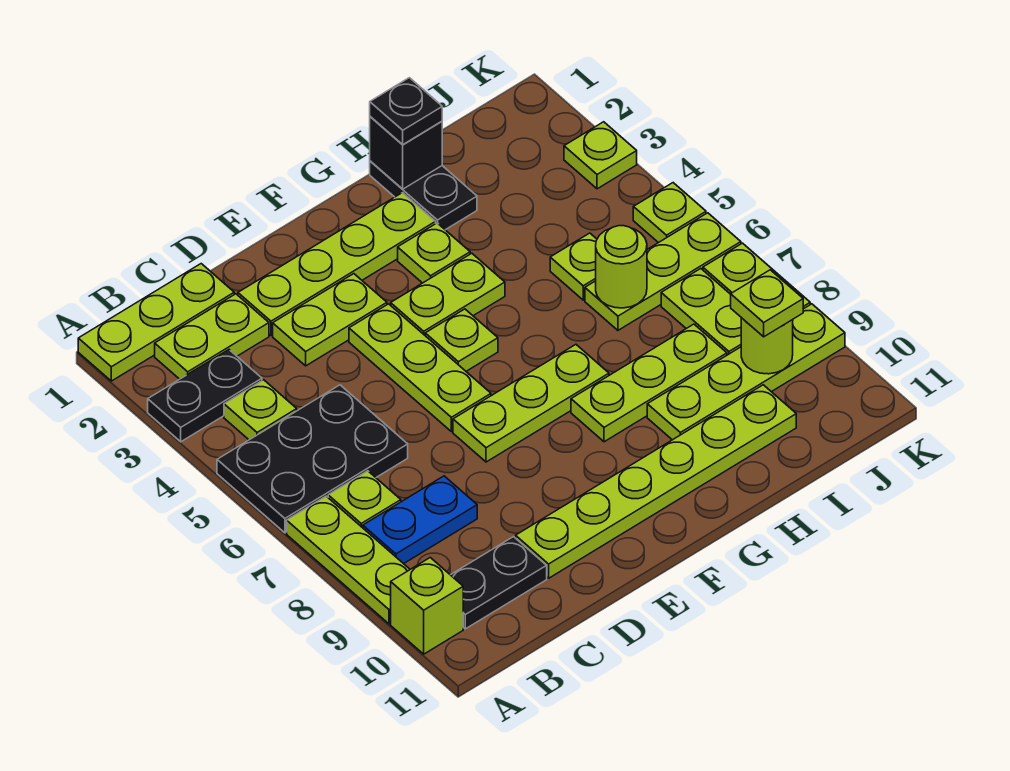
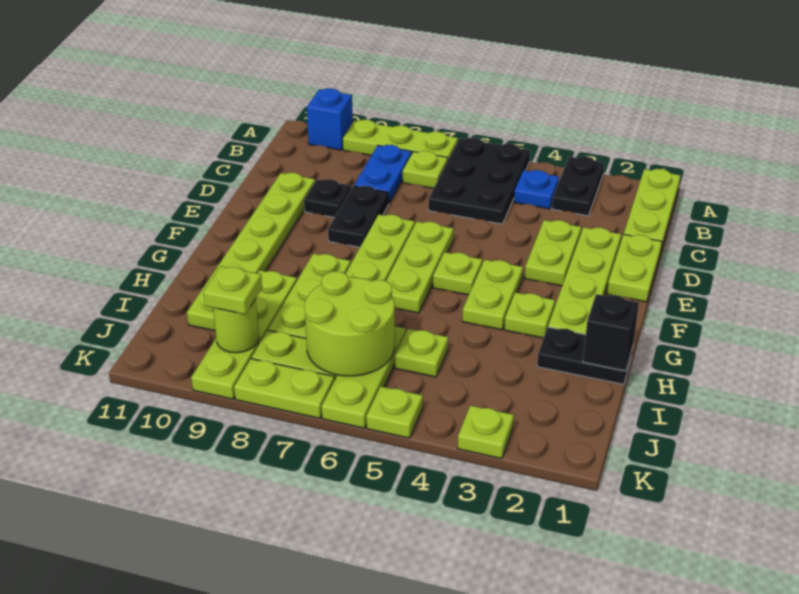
lime 1x1 brick [391,558,463,654] -> blue 1x1 brick [307,88,353,150]
lime 1x2 plate [155,294,269,379] -> lime 1x2 plate moved to [607,234,662,302]
lime 1x1 plate [224,380,297,440] -> blue 1x1 plate [514,170,559,209]
black 1x2 plate [451,537,547,629] -> black 1x2 plate moved to [328,186,389,247]
lime 1x3 plate [349,304,491,432] -> lime 1x3 plate turned to [386,222,454,313]
black 1x1 plate [370,78,442,145] -> black 1x1 plate moved to [304,179,352,218]
lime 1x1 round brick [596,226,647,308] -> lime 2x2 round brick [305,271,395,376]

